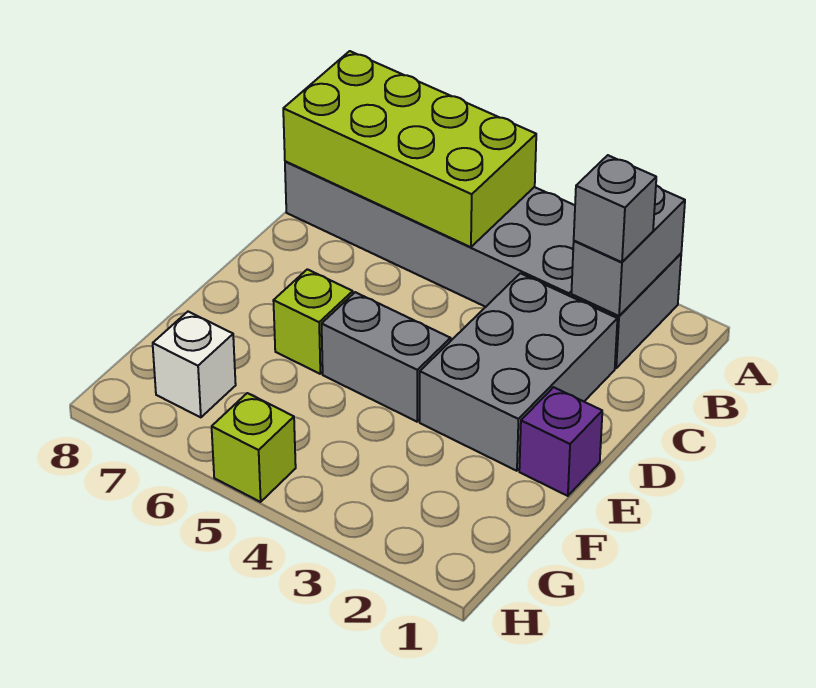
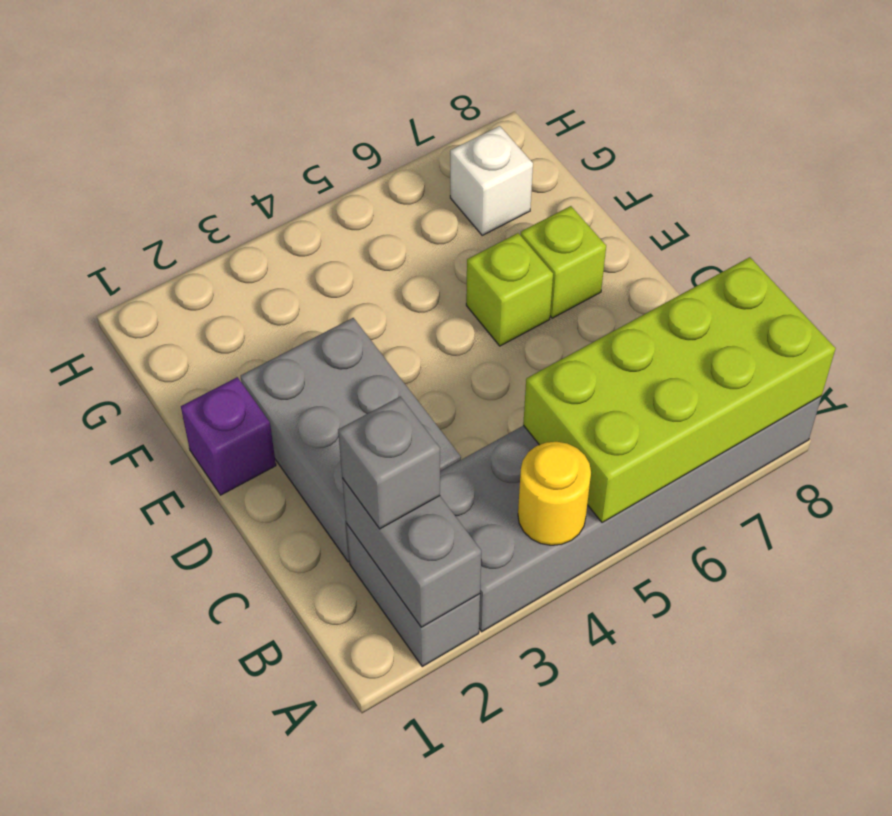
none -> yellow 1x1 round brick [518,442,591,545]
grey 1x2 brick [322,292,451,422] -> none
lime 1x1 brick [212,393,296,502] -> lime 1x1 brick moved to [521,206,606,318]

